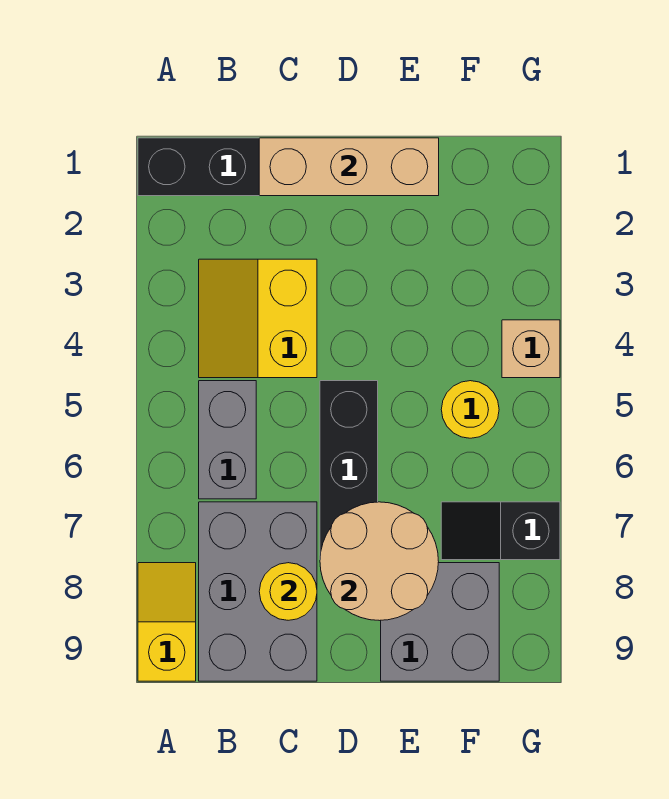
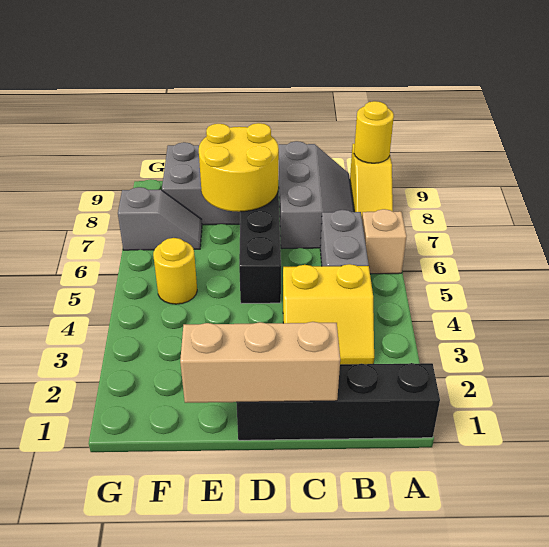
yellow 2x2 slope [199,259,317,378] -> yellow 2x2 slope turned to [283,264,374,365]
grey 2x3 brick [199,502,317,681] -> grey 2x3 slope [278,141,354,249]
yellow 1x1 round brick [259,563,317,620] -> yellow 1x1 round brick moved to [354,101,394,163]
tan 2x2 round brick [320,502,439,621] -> yellow 2x2 round brick [199,123,279,212]
black 1x2 slope [441,502,560,560] -> grey 1x2 slope [118,187,202,250]
tan 1x1 brick [502,320,560,378] -> tan 1x1 brick moved to [362,209,407,274]

